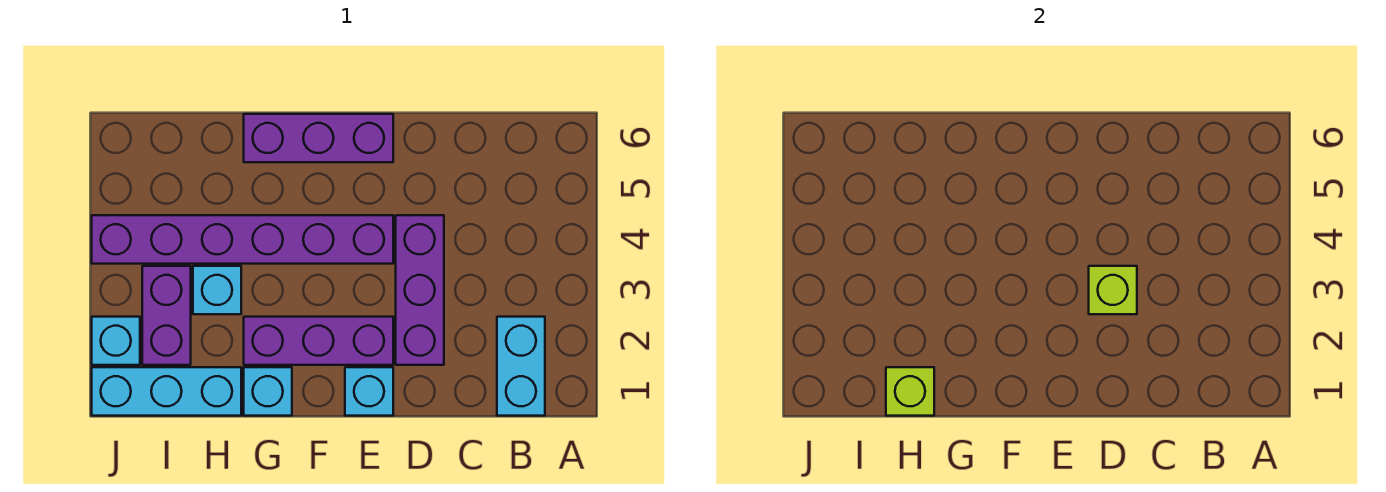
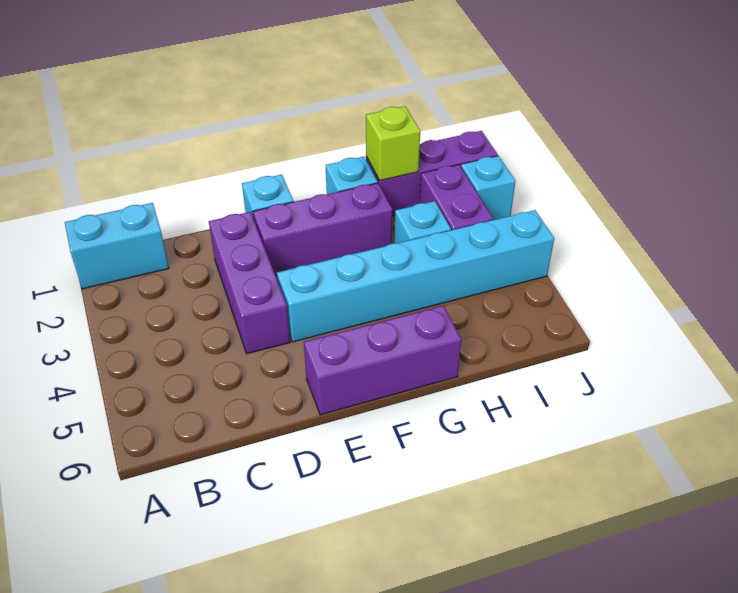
cyan 1x2 brick [497,317,545,416] -> cyan 1x2 brick turned to [65,203,169,289]
lime 1x1 brick [1089,266,1137,314] -> none
purple 1x6 brick [92,215,393,264] -> cyan 1x6 brick [277,210,554,342]
cyan 1x3 brick [92,367,241,416] -> purple 1x3 brick [366,131,498,216]

